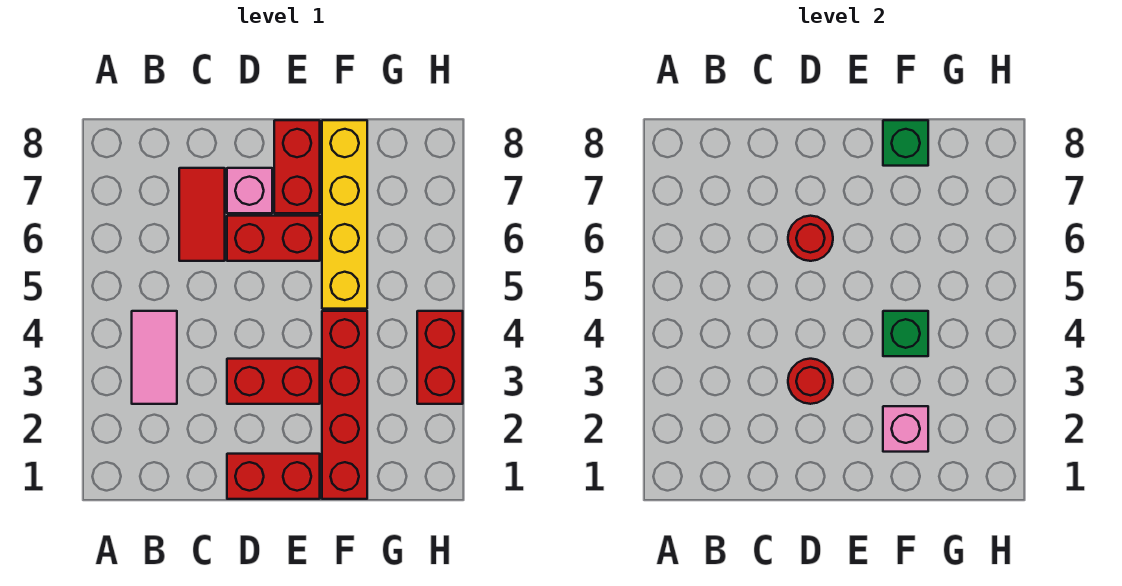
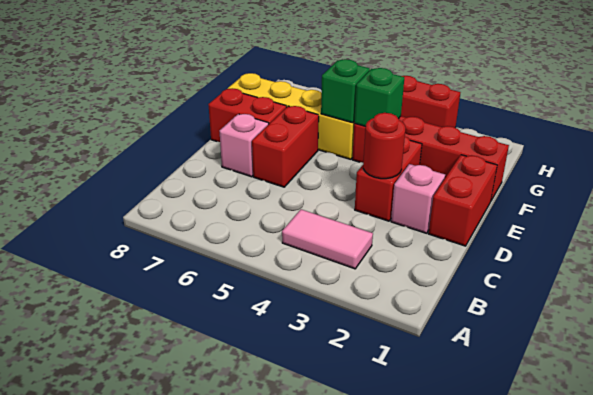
red 1x2 tile [179,168,225,261] -> none
red 1x1 round brick [788,216,833,261] -> none
pink 1x1 brick [883,406,928,452] -> pink 1x1 brick moved to [391,164,445,233]
green 1x1 brick [883,120,928,166] -> green 1x1 brick moved to [321,59,370,123]

